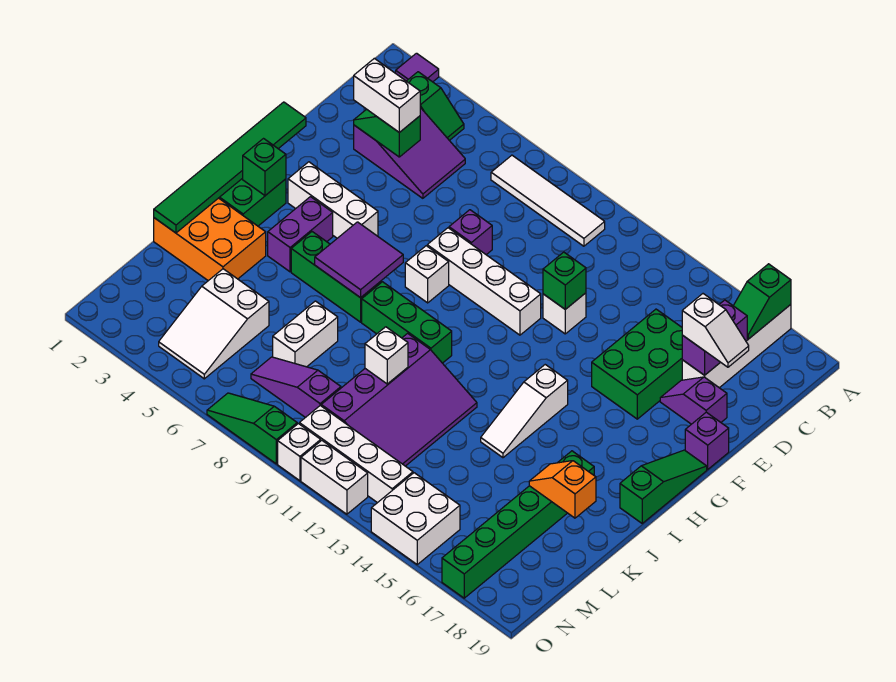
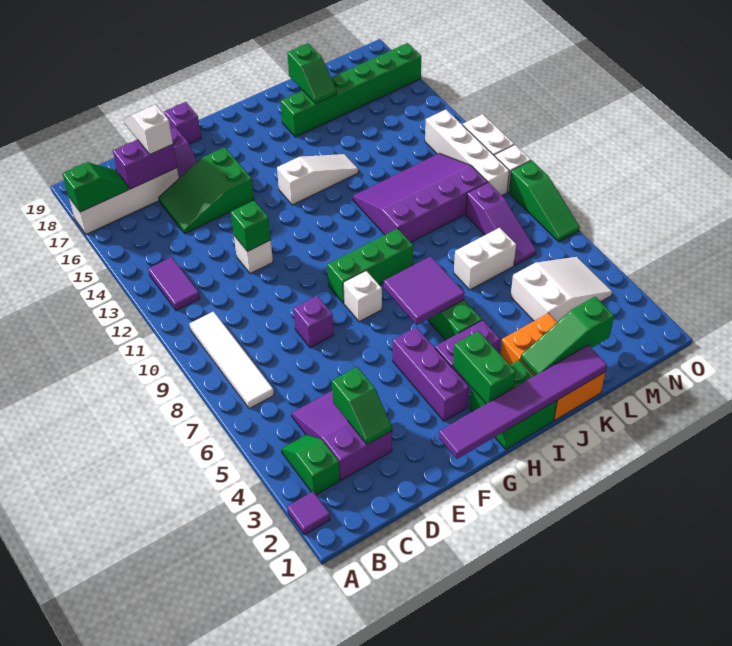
none -> purple 1x2 tile [148,257,200,311]
white 1x2 brick [354,58,420,133] -> none
green 2x3 brick [592,309,682,419] -> green 2x3 slope [159,147,254,233]
green 1x6 tile [154,102,306,233] -> purple 1x6 tile [439,345,607,459]
white 1x4 brick [427,228,541,335] -> none
white 1x3 brick [288,162,378,238] -> purple 1x3 brick [393,327,469,421]
green 1x3 slope [620,450,707,523] -> green 1x3 slope moved to [521,297,614,375]
green 1x1 brick [243,139,286,196] -> green 1x2 brick [453,331,516,404]
green 1x3 brick [362,282,452,363] -> green 1x3 brick turned to [327,229,413,303]
white 1x1 brick [365,327,408,384] -> none
orange 1x2 slope [529,461,596,518] -> green 1x2 slope [287,43,337,104]
white 2x2 brick [371,473,460,564] -> none

